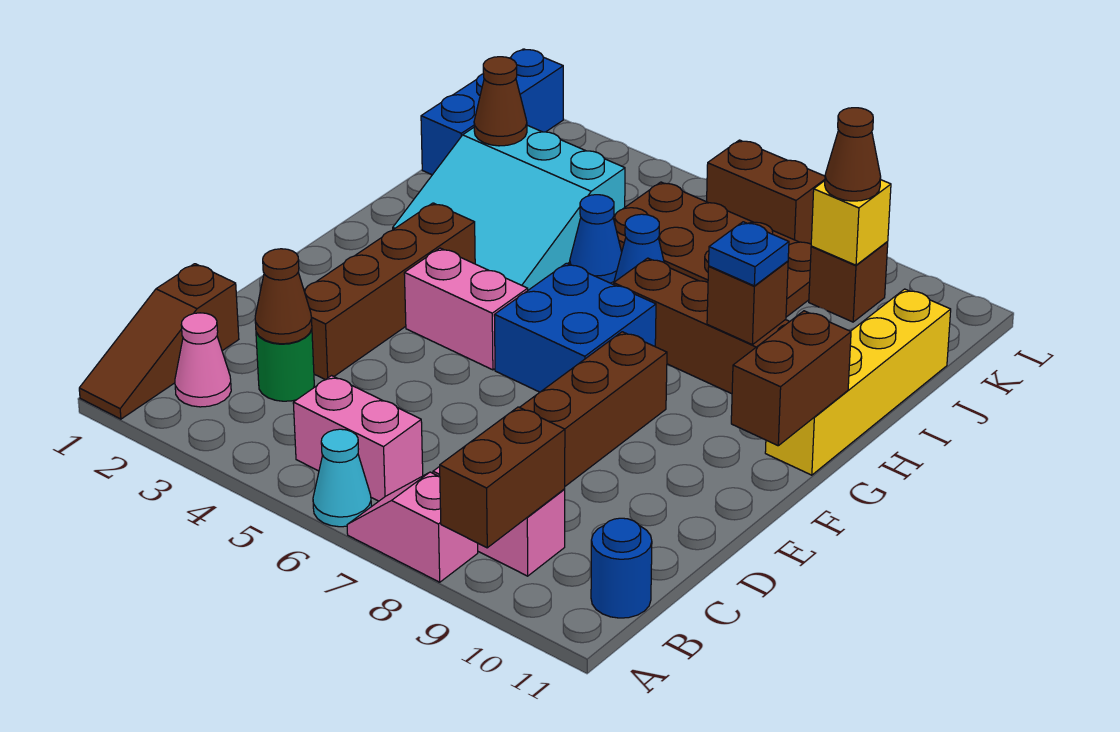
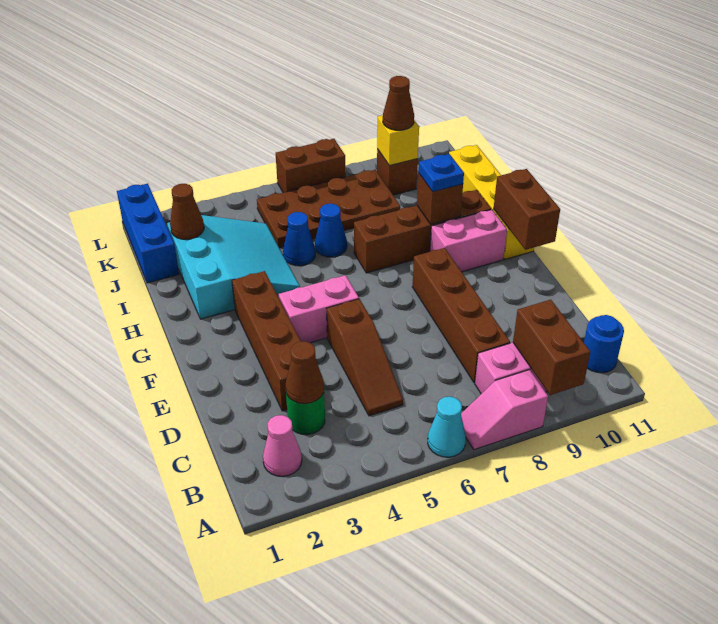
brown 1x3 slope [79,264,239,419] -> brown 1x3 slope moved to [327,299,403,416]
pink 1x2 brick [293,376,423,501] -> pink 1x2 brick moved to [430,210,507,272]
blue 2x2 brick [494,263,656,392] -> none
cyan 3x3 slope [393,125,625,290] -> cyan 3x3 slope turned to [167,215,300,319]

